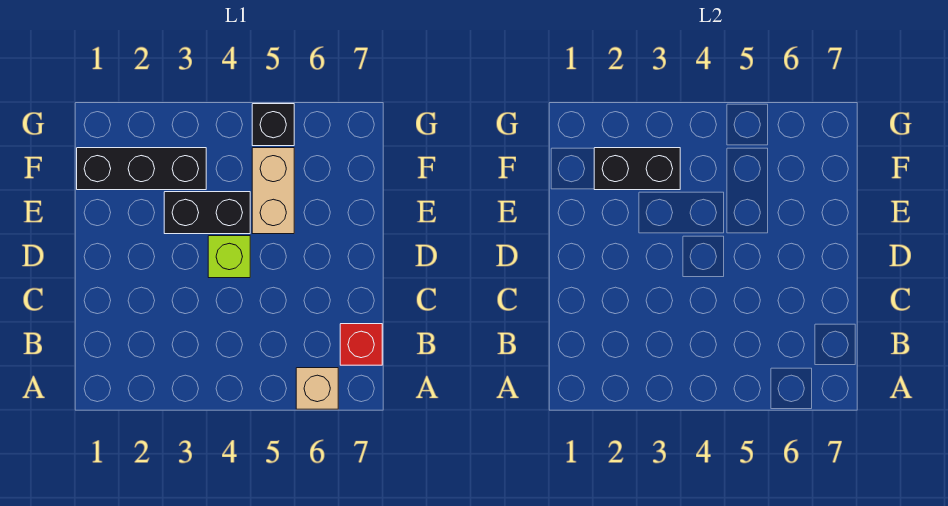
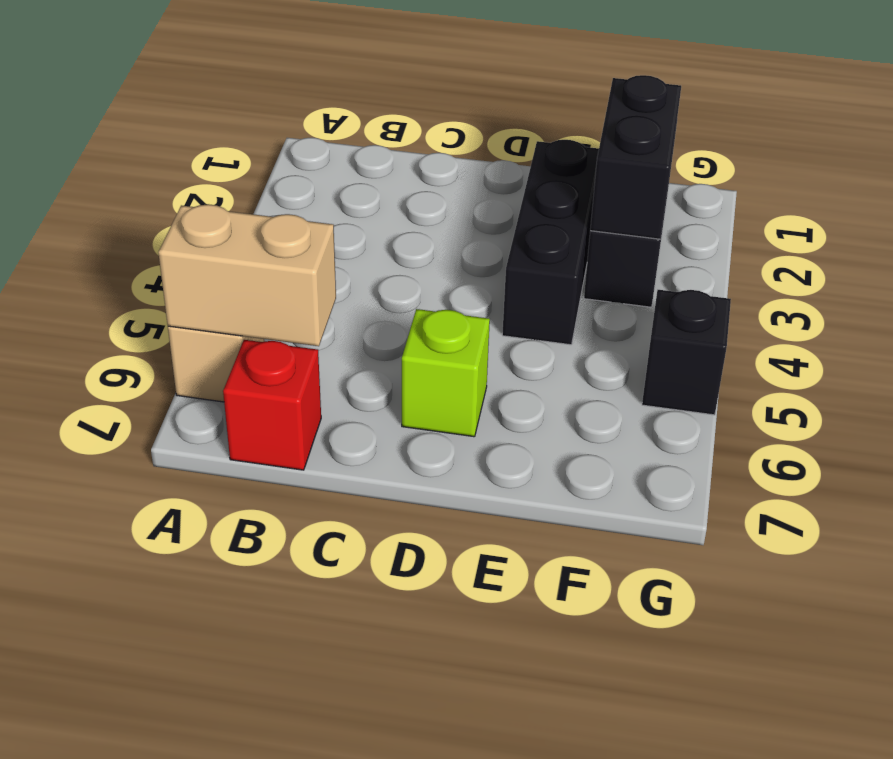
lime 1x1 brick [208,236,250,278] -> lime 1x1 brick moved to [402,309,490,437]
black 1x2 brick [164,192,250,234] -> black 1x3 brick [502,140,599,345]
tan 1x2 brick [252,148,294,234] -> tan 1x2 brick moved to [158,204,336,346]

